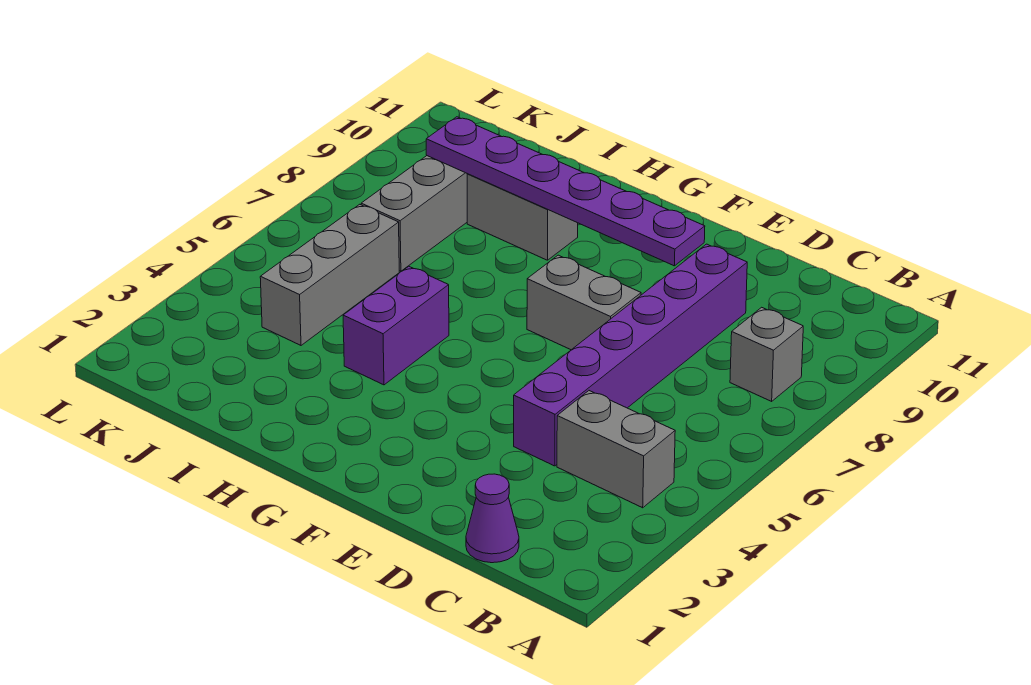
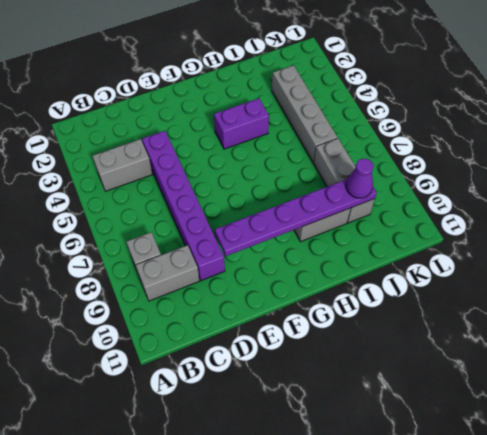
purple 1x1 cone [466,474,519,563] -> purple 1x1 cone moved to [346,159,373,198]
grey 1x2 brick [527,255,641,350] -> grey 1x2 brick moved to [136,245,199,301]
purple 1x2 brick [343,267,449,385] -> purple 1x2 brick turned to [214,98,269,149]
grey 1x3 brick [260,204,399,345] -> grey 1x4 brick [272,65,338,162]

